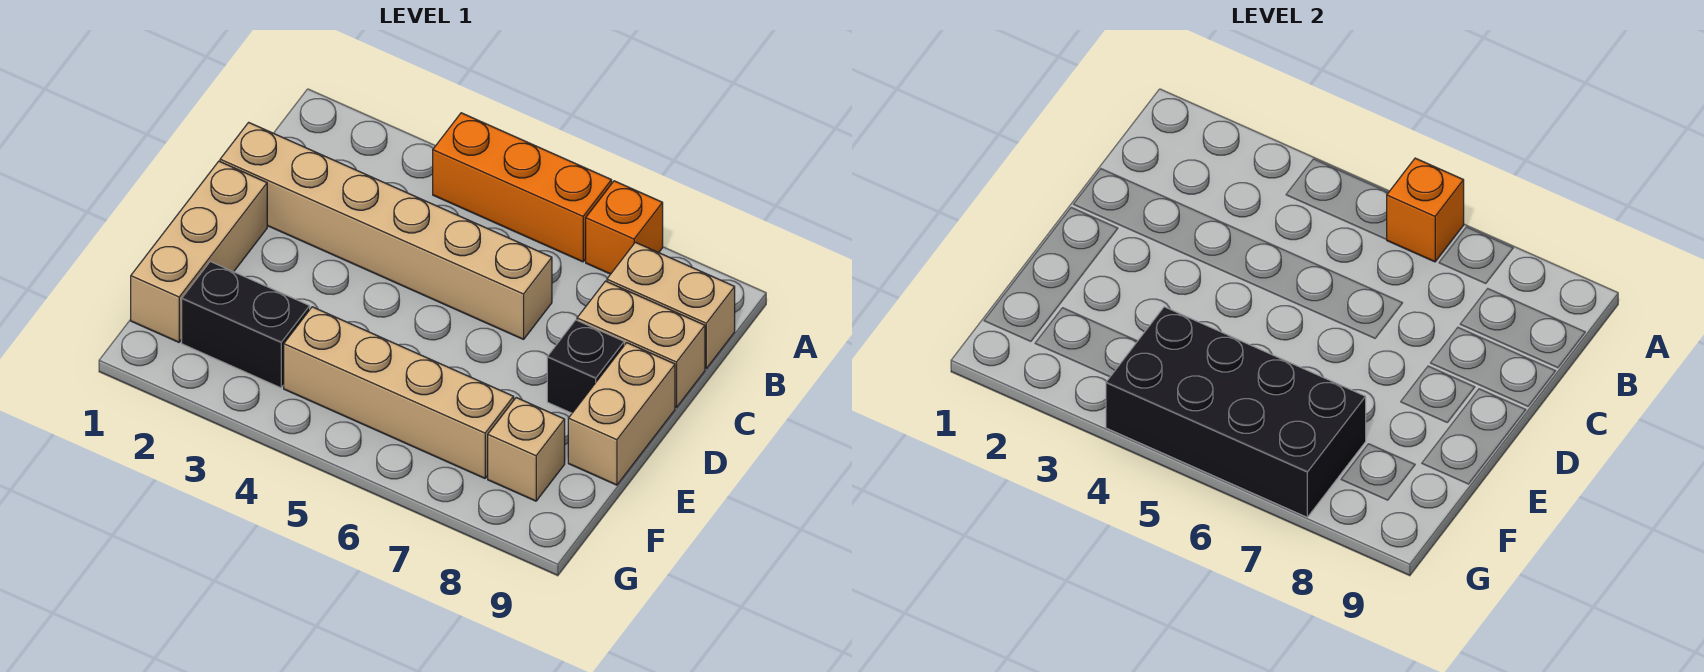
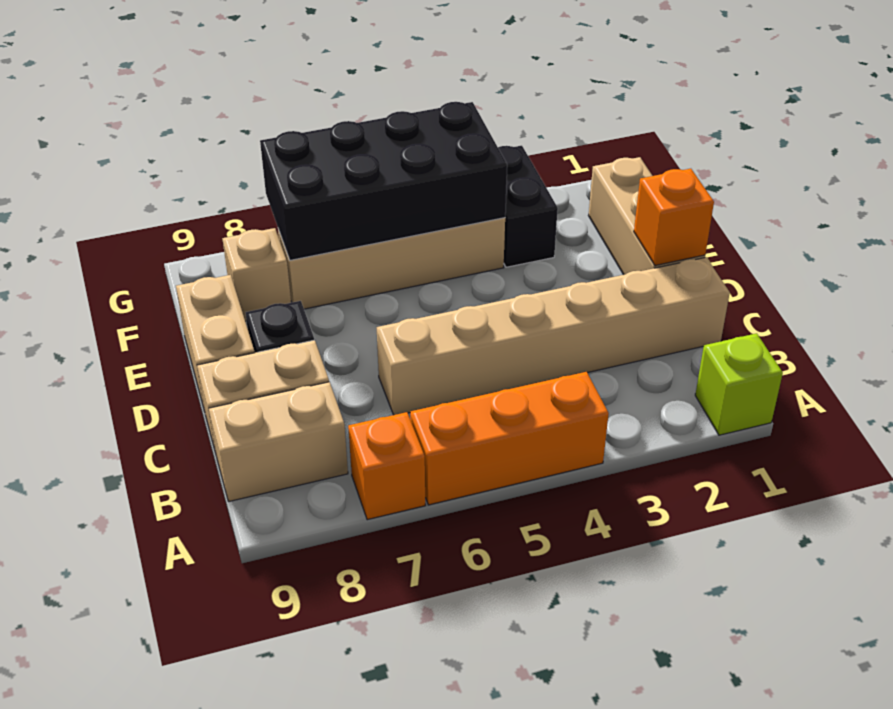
none -> lime 1x1 brick [695,333,783,435]
orange 1x1 brick [1386,158,1464,262] -> orange 1x1 brick moved to [634,169,714,266]
black 1x2 brick [182,262,310,388] -> black 1x2 brick turned to [498,146,558,267]

